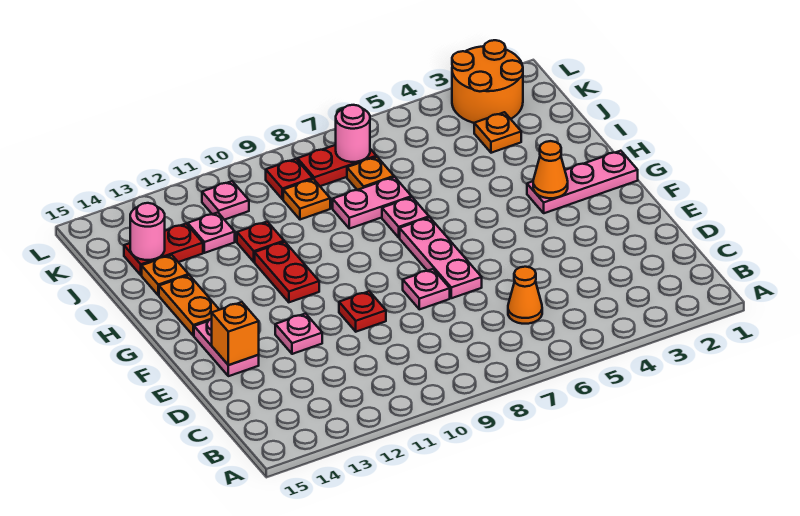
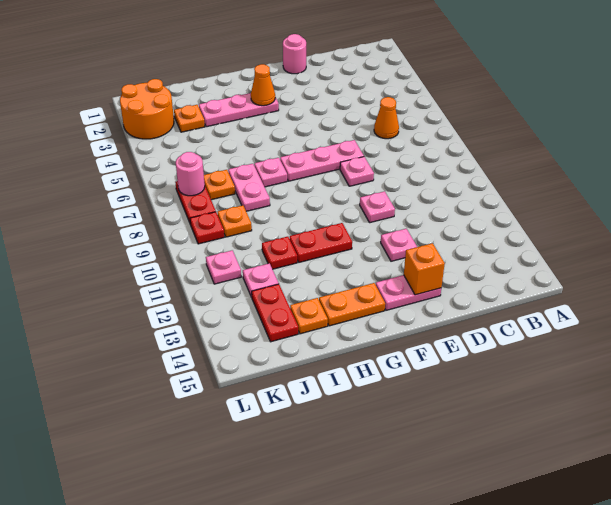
red 1x1 plate [339,291,386,332] -> pink 1x1 plate [360,191,395,223]
pink 1x3 plate [527,151,638,213] -> pink 1x3 plate turned to [199,93,279,127]
pink 1x1 round brick [130,203,165,260] -> pink 1x1 round brick moved to [283,34,306,74]

